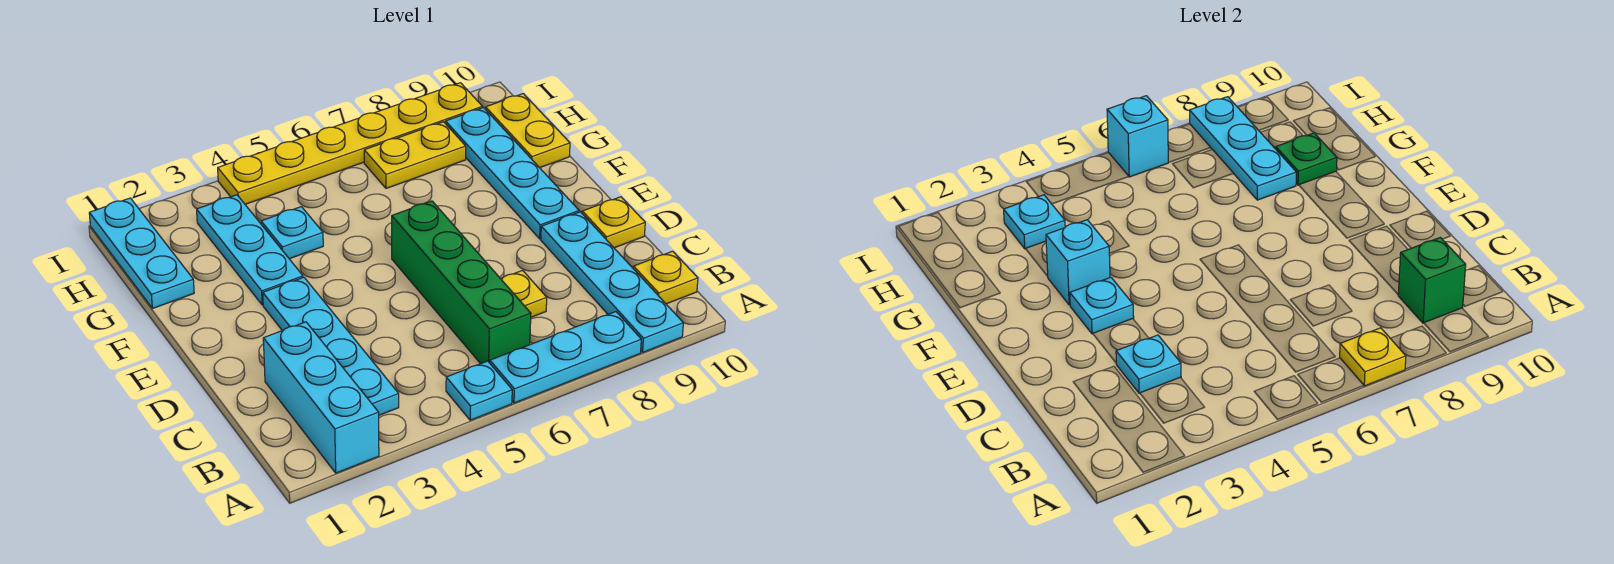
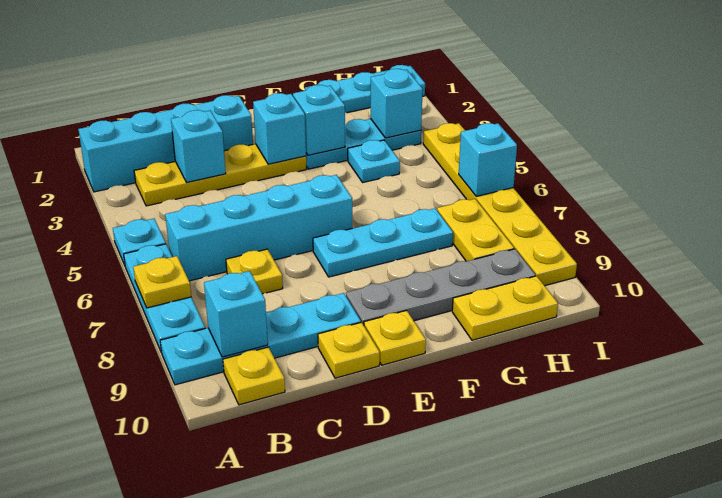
cyan 1x3 brick [263,322,379,473] -> cyan 1x4 brick [78,95,253,192]
cyan 1x4 plate [263,277,399,415] -> yellow 1x4 plate [134,144,306,206]
green 1x4 brick [392,201,531,364] -> cyan 1x4 brick [165,175,352,281]
green 1x1 brick [1398,237,1466,323] -> cyan 1x1 brick [204,271,268,357]
cyan 1x1 plate [1116,335,1181,393] -> cyan 1x1 brick [171,110,226,182]
cyan 1x1 plate [1070,277,1134,334] -> cyan 1x1 brick [253,93,306,164]
cyan 1x4 plate [446,108,579,239] -> grey 1x4 plate [346,249,535,325]
none -> yellow 1x1 plate [364,310,426,365]
cyan 1x3 plate [1190,97,1296,200] -> cyan 1x3 plate moved to [313,209,453,277]
green 1x1 plate [1276,133,1337,185] -> none
cyan 1x1 plate [1004,195,1065,249] -> cyan 1x1 brick [371,69,423,138]

